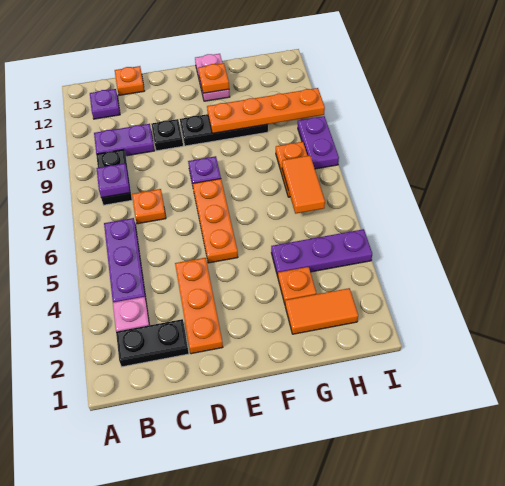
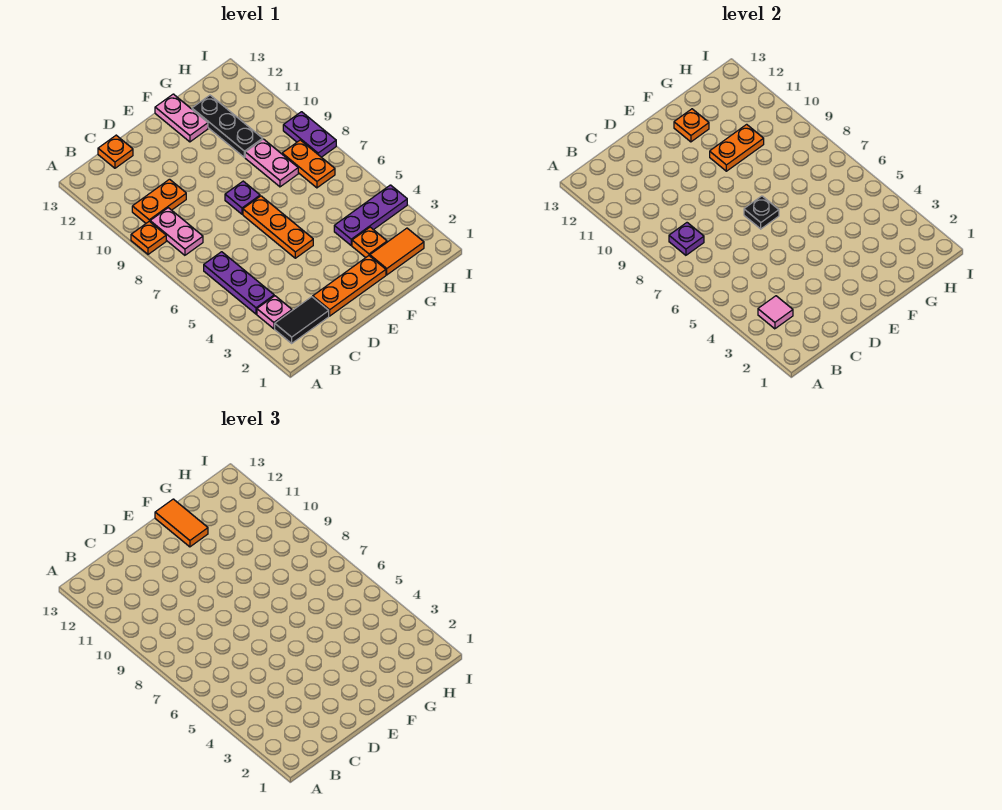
black 1x2 plate [116,319,189,367] -> black 1x2 tile [275,297,329,343]
none -> pink 1x1 tile [758,296,793,329]
black 1x2 plate [96,149,132,205] -> pink 1x2 plate [150,208,203,255]
purple 1x2 plate [94,124,155,156] -> orange 1x2 plate [132,179,186,223]
purple 1x1 plate [90,89,120,119] -> none
orange 1x1 plate [132,189,166,224] -> orange 1x1 plate moved to [131,221,166,254]
orange 1x3 plate [175,258,223,354] -> orange 1x3 plate turned to [313,256,386,316]
black 1x1 plate [151,119,183,151] -> black 1x1 plate moved to [744,196,779,229]
black 1x3 plate [180,114,268,146] -> black 1x3 plate turned to [192,95,263,158]
orange 1x4 plate [207,88,325,133] -> orange 1x2 plate [710,124,764,171]
none -> pink 1x2 plate [245,139,298,187]
orange 1x2 tile [282,156,325,214] -> orange 1x2 tile moved to [155,499,208,547]

